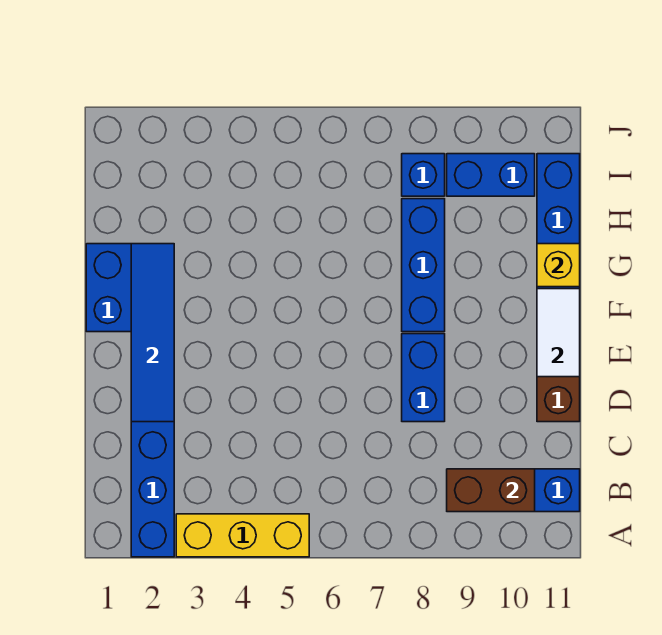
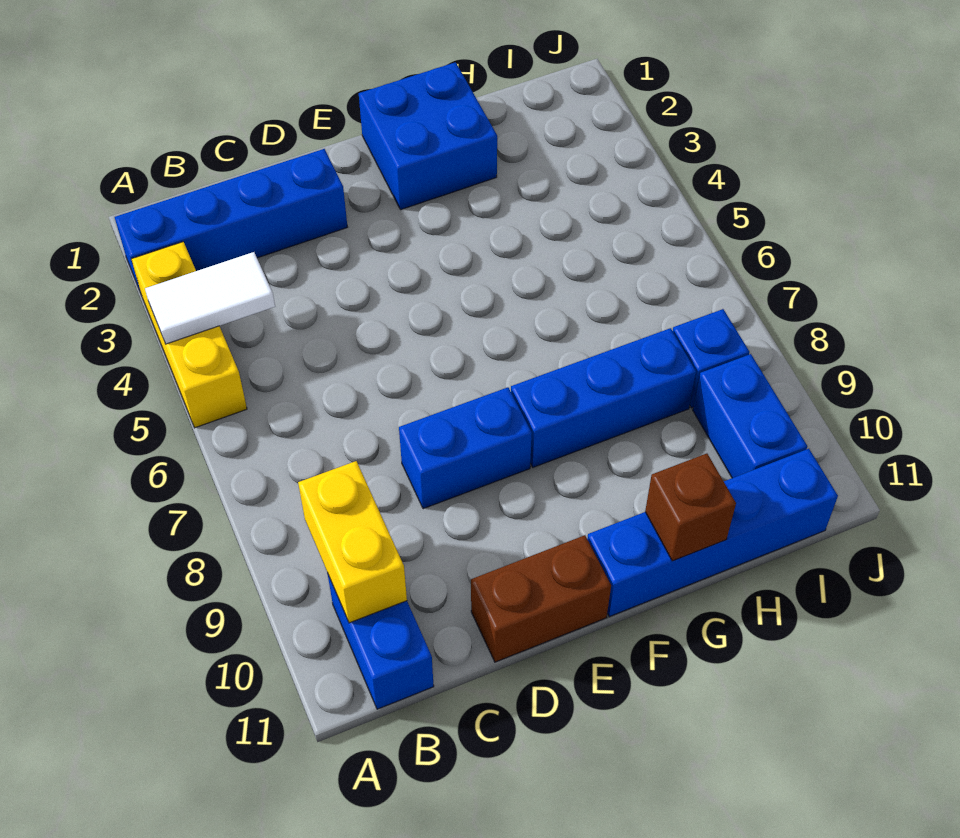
brown 1x2 brick [447,469,535,512] -> yellow 1x2 brick [298,461,407,623]
blue 1x4 tile [131,244,174,422] -> none
white 1x2 tile [537,289,580,377] -> white 1x2 tile moved to [145,252,275,344]
yellow 1x1 brick [537,244,580,287] -> brown 1x1 brick [645,454,736,561]

